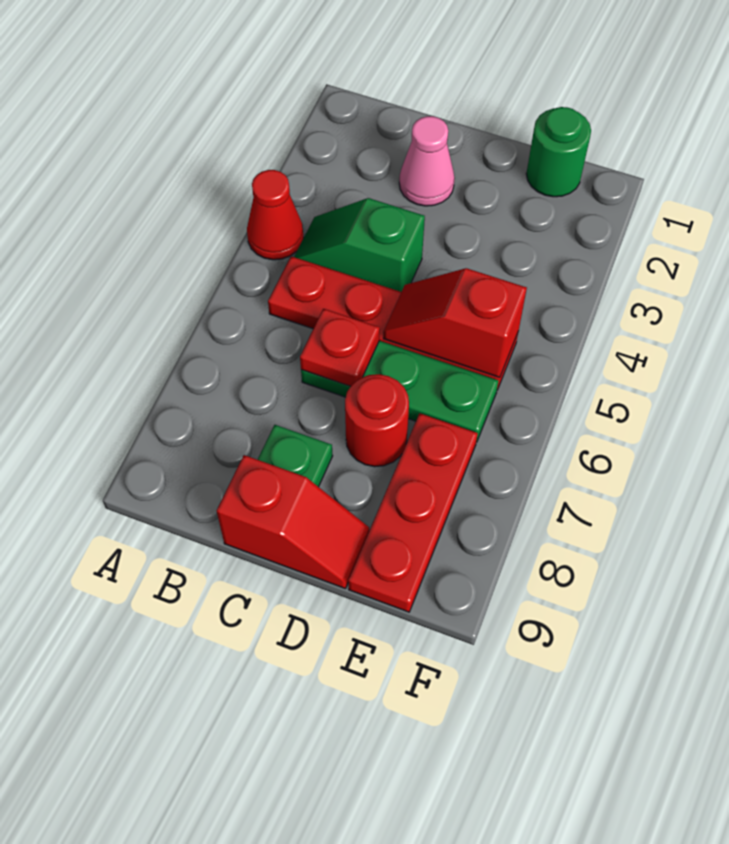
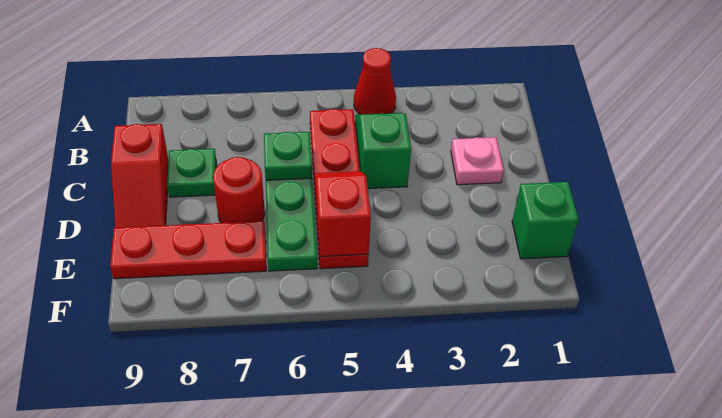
pink 1x1 cone [399,116,455,206] -> pink 1x1 plate [451,137,504,185]
red 1x1 plate [300,309,380,386] -> green 1x1 plate [264,132,312,180]
green 1x1 round brick [526,107,591,197] -> green 1x1 brick [512,182,579,259]

